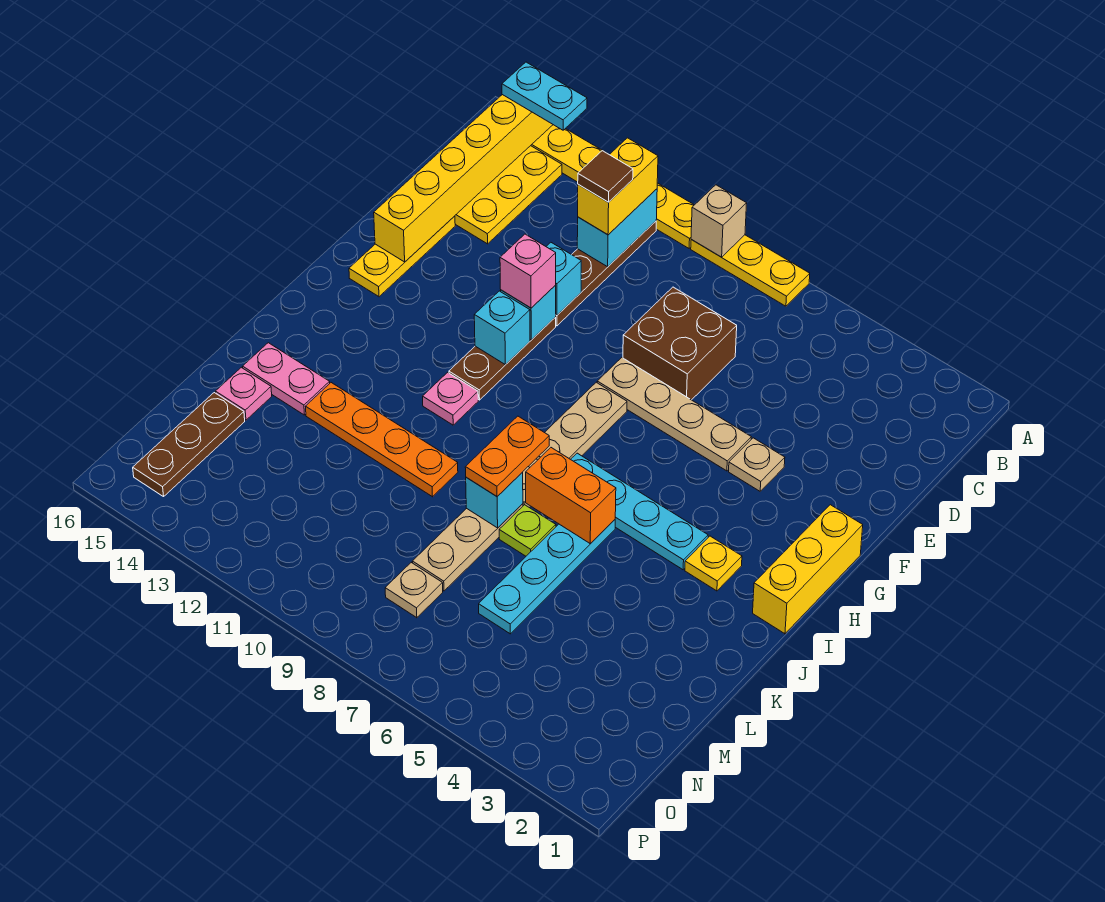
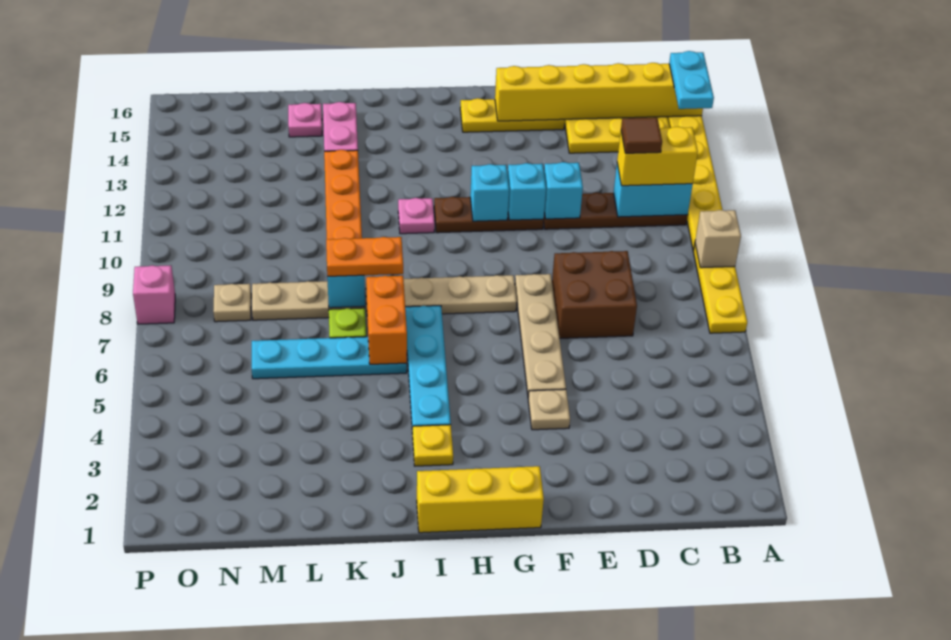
pink 1x1 brick [500,234,556,308] -> pink 1x1 brick moved to [133,265,175,324]
brown 1x3 plate [133,393,245,497] -> none

